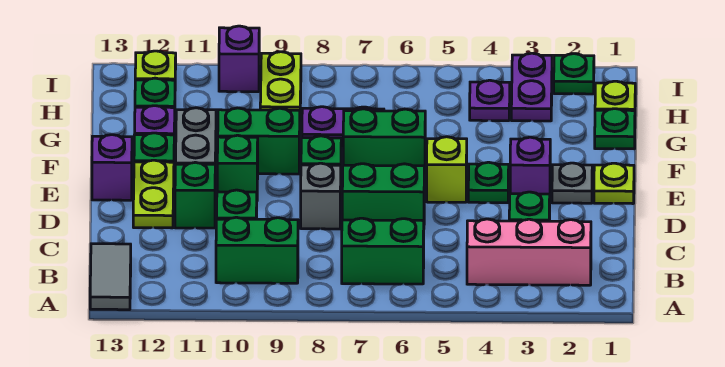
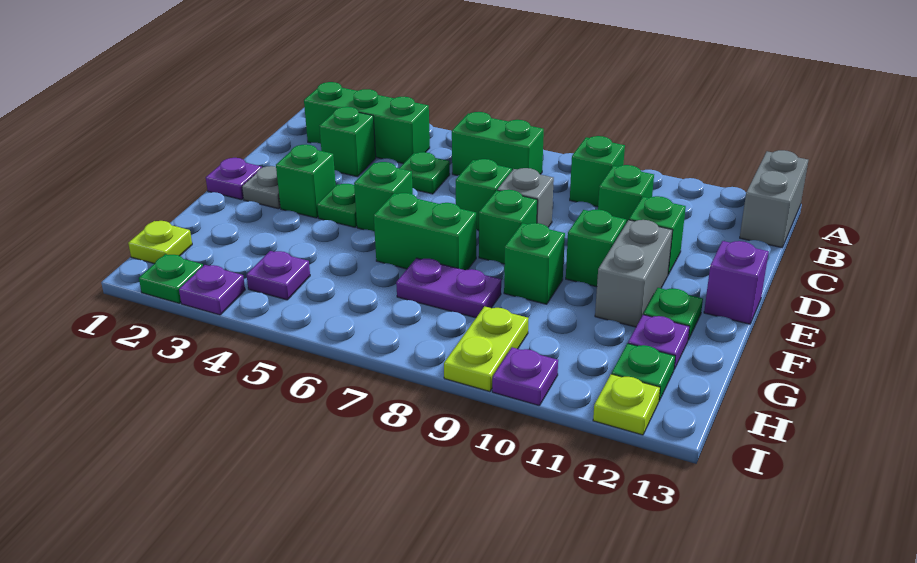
grey 1x2 tile [90,244,131,310] -> grey 1x2 brick [740,150,808,248]
pink 1x3 brick [467,219,591,285] -> green 1x3 brick [304,82,430,164]
green 1x2 brick [216,217,298,283] -> green 1x1 brick [570,136,625,207]
green 1x2 brick [342,164,424,221] -> green 1x1 brick [456,159,512,230]
lime 1x2 plate [133,160,174,228] -> none
lime 1x1 plate [594,163,634,204] -> purple 1x1 plate [206,158,262,200]
purple 1x1 brick [510,137,550,194] -> green 1x1 brick [276,145,336,218]
lime 1x1 brick [427,137,467,202] -> green 1x1 brick [354,162,413,232]
green 1x2 brick [218,108,300,174] -> green 1x1 brick [504,223,565,304]
green 1x1 plate [595,109,635,149] -> green 1x1 plate moved to [399,152,450,194]
purple 1x2 plate [511,53,552,121] -> purple 1x1 plate [179,265,245,315]
purple 1x1 brick [219,26,259,92] -> purple 1x1 plate [492,347,558,406]

